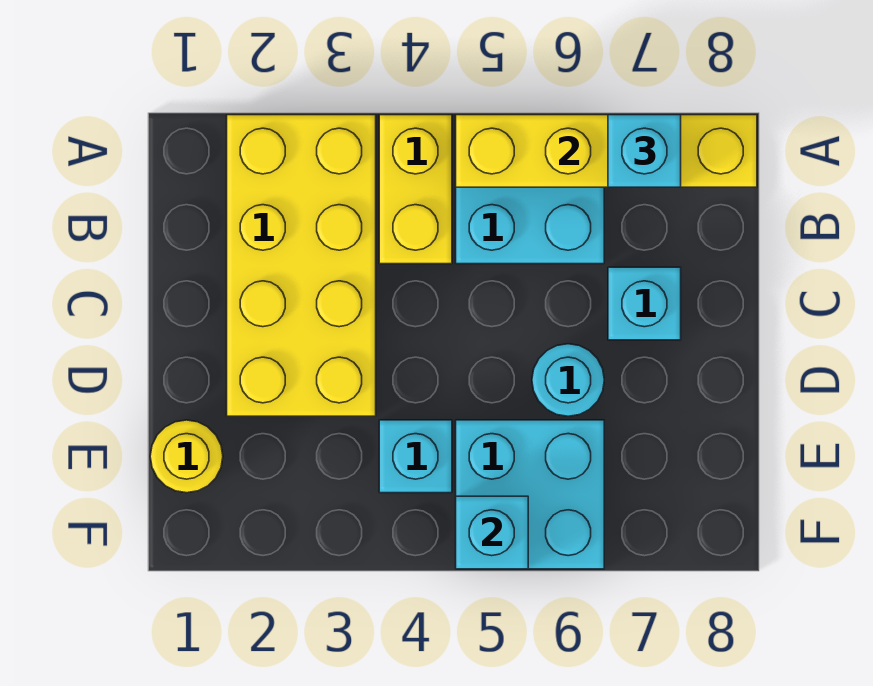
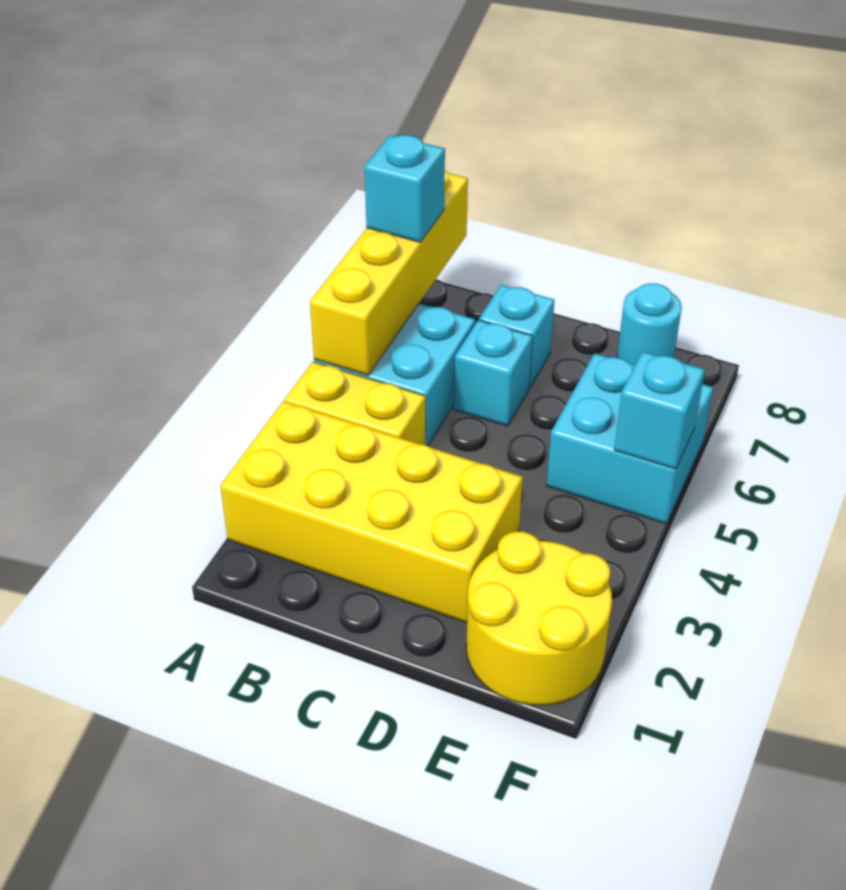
cyan 1x1 round brick [532,344,604,416] -> cyan 1x1 round brick moved to [617,283,682,365]
yellow 1x1 round brick [150,420,223,493] -> yellow 2x2 round brick [466,531,612,705]
cyan 1x1 brick [379,420,452,493] -> cyan 1x1 brick moved to [454,320,533,426]

